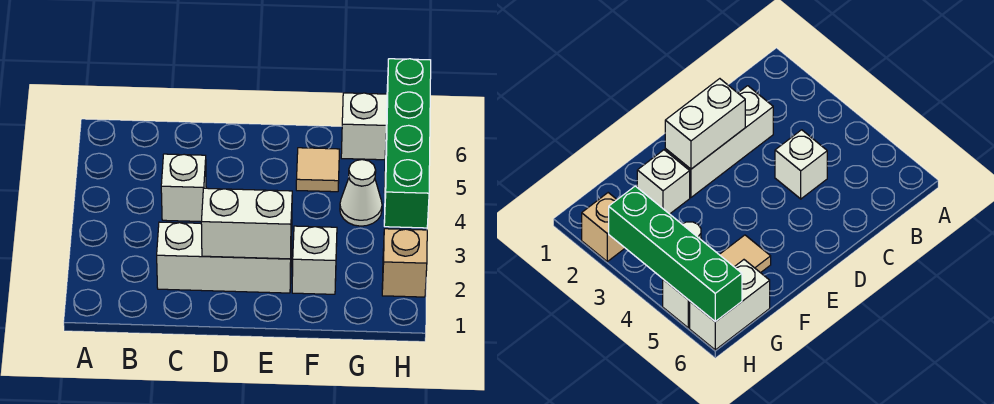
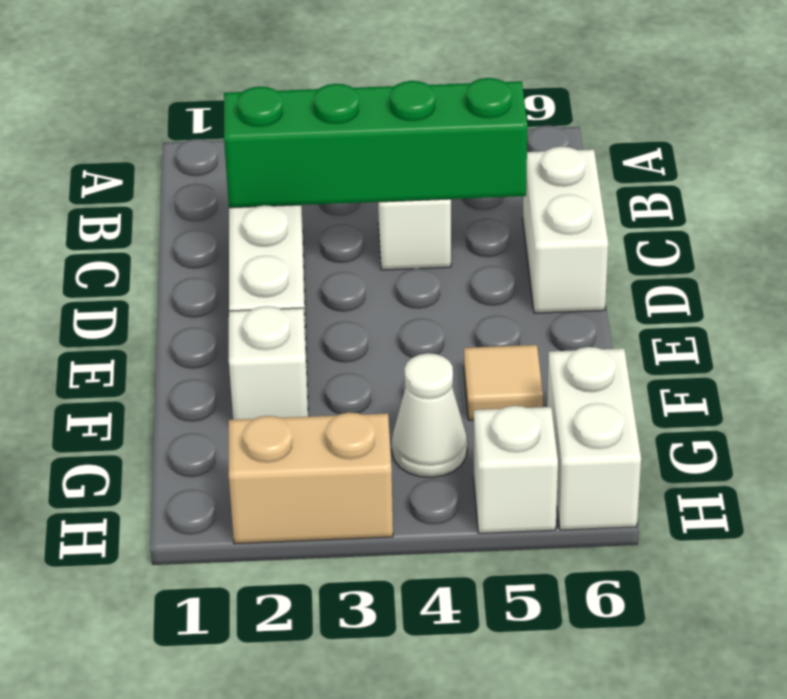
white 1x2 brick [201,188,292,259] -> white 1x2 brick moved to [523,147,608,313]
tan 1x1 brick [382,229,427,297] -> tan 1x2 brick [229,412,393,544]
green 1x4 brick [384,59,431,228] -> green 1x4 brick moved to [224,78,528,208]

